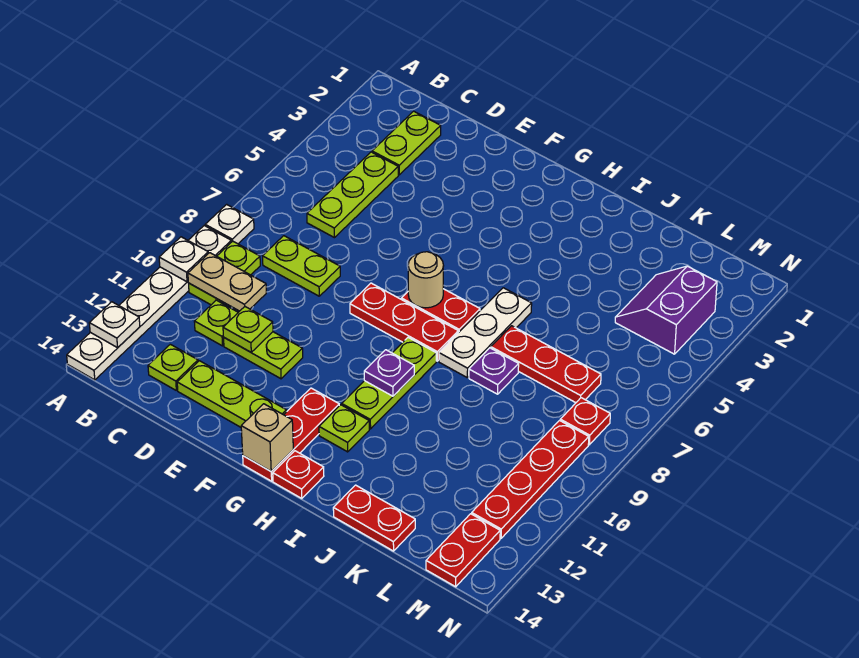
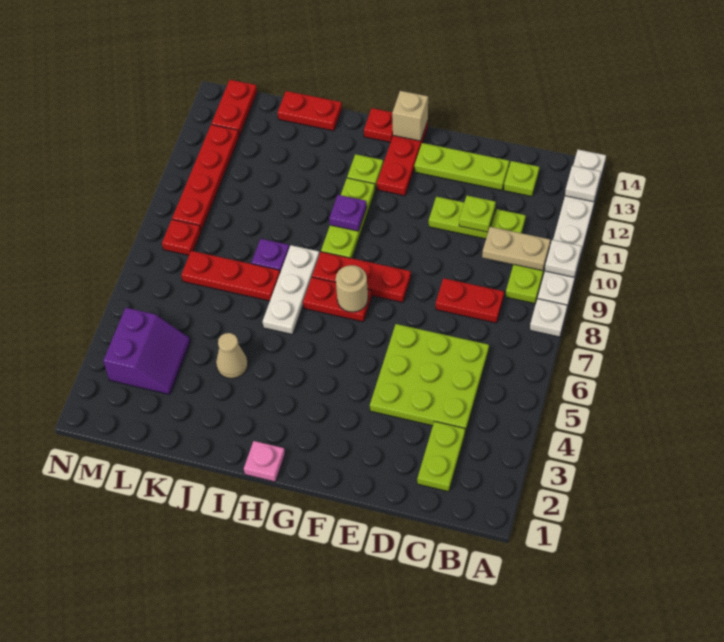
lime 1x3 plate [307,152,398,238] -> lime 3x3 plate [370,324,489,433]
lime 1x2 plate [263,236,340,296] -> red 1x2 plate [436,278,504,323]
none -> pink 1x1 plate [244,441,285,482]
none -> tan 1x1 cone [216,333,248,379]

